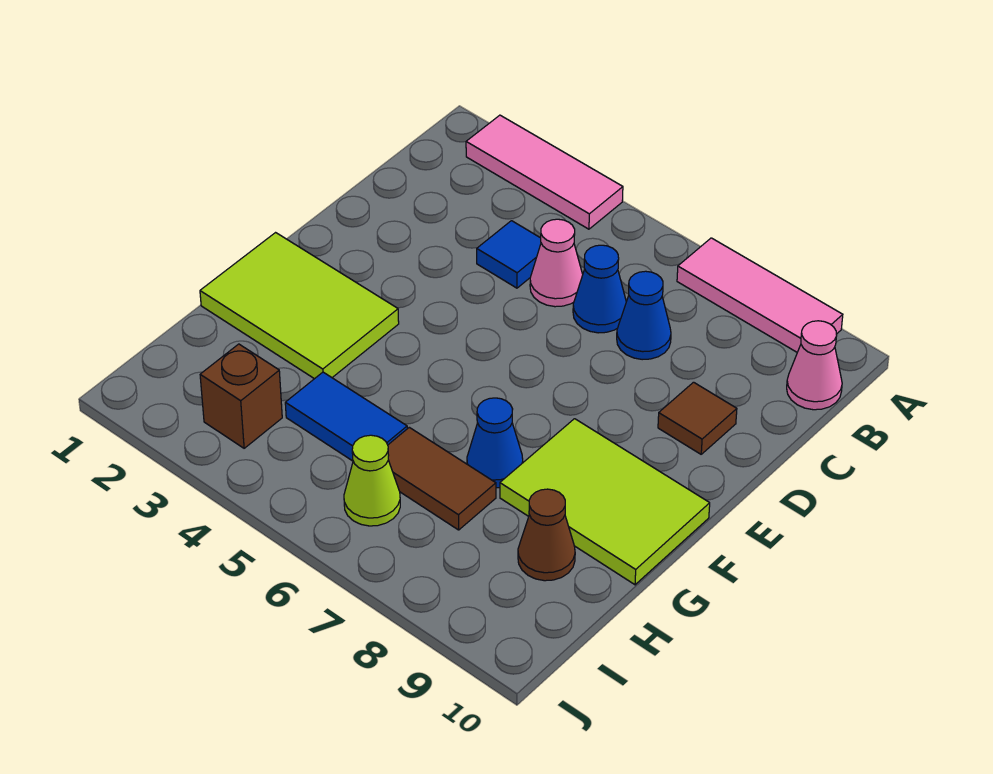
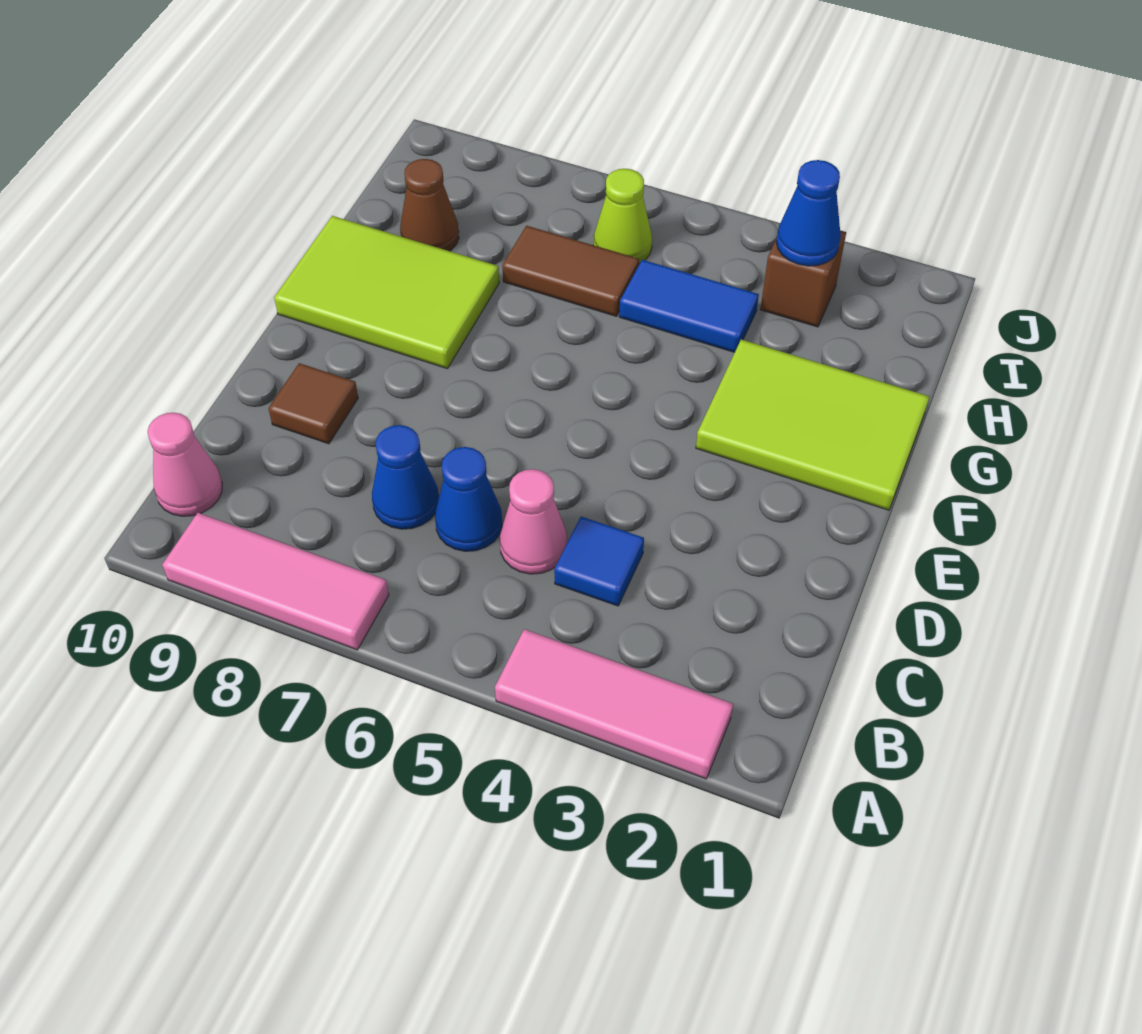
blue 1x1 cone [467,398,523,488] -> blue 1x1 cone moved to [776,160,841,266]

